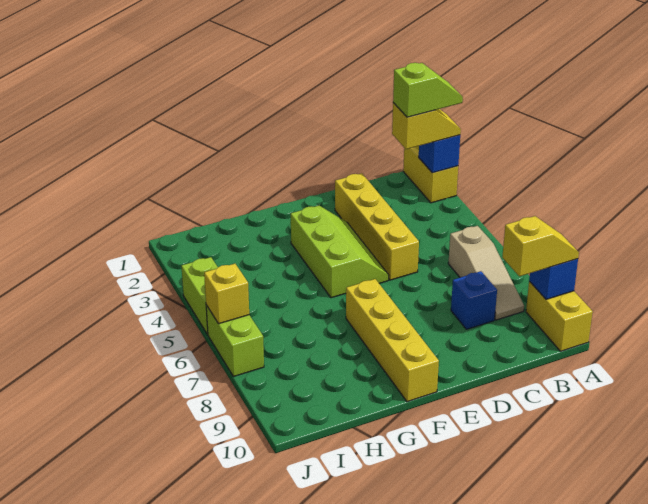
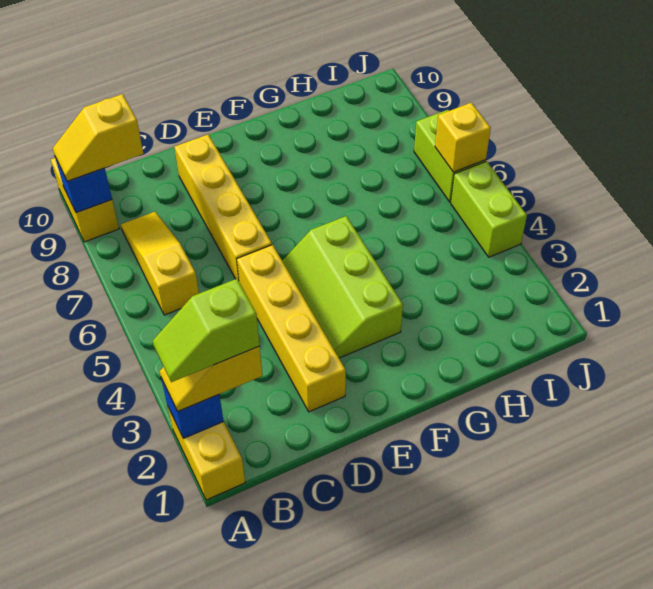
tan 1x3 slope [448,226,524,320] -> yellow 1x3 slope [121,212,199,315]
blue 1x1 brick [451,271,497,329] -> none
yellow 1x4 brick [346,279,439,402] -> yellow 1x4 brick moved to [175,134,272,281]

